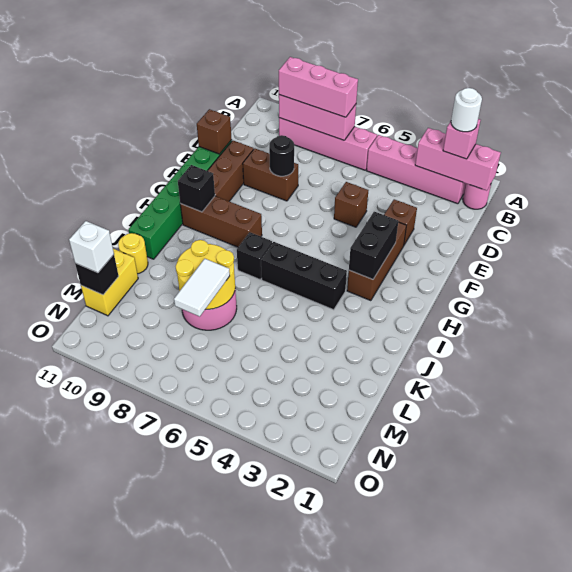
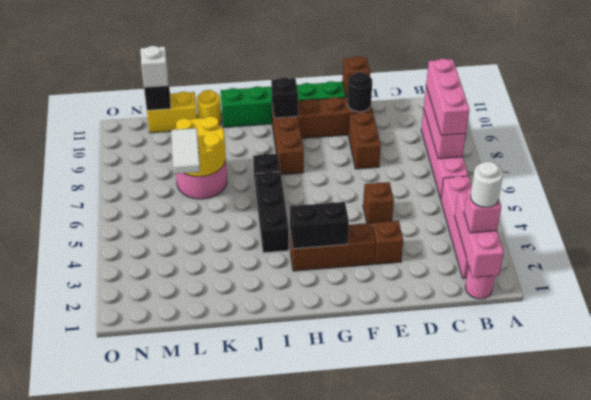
black 1x1 round brick [269,135,294,176] -> black 1x1 round brick moved to [347,72,372,112]
white 1x2 tile [174,259,230,316] -> white 1x2 tile turned to [171,128,200,174]

